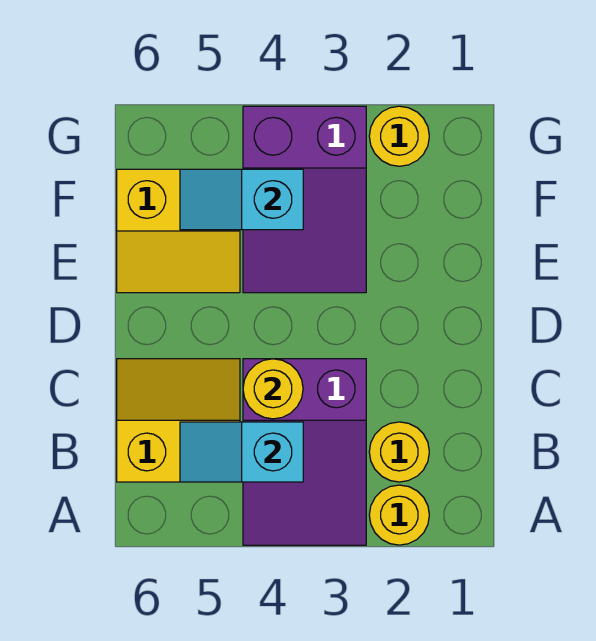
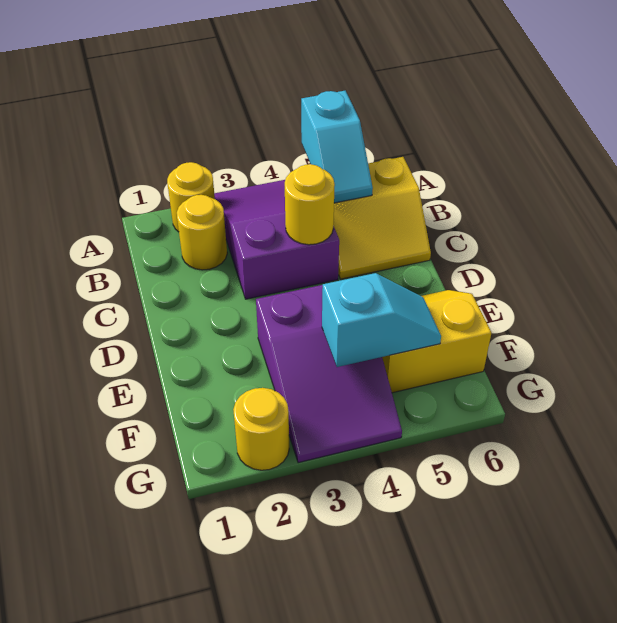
cyan 1x2 slope [180,422,303,482] -> cyan 1x2 slope turned to [301,91,373,203]
purple 2x3 slope [243,106,366,293] -> purple 2x3 slope turned to [256,285,402,463]

